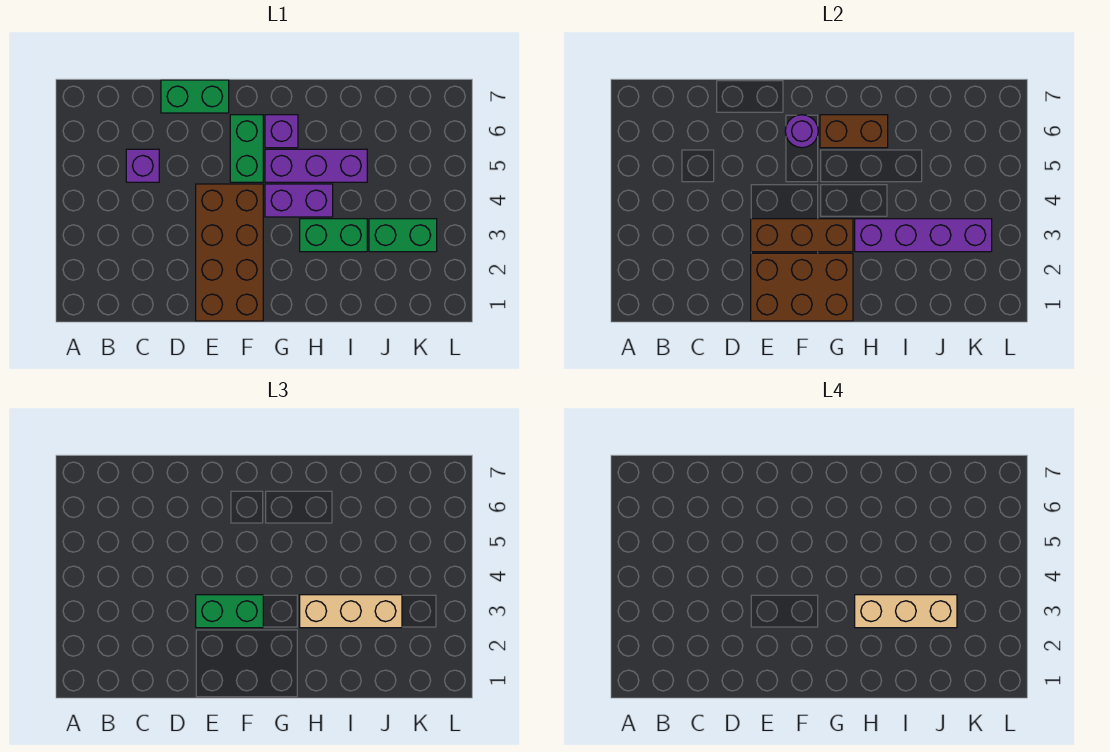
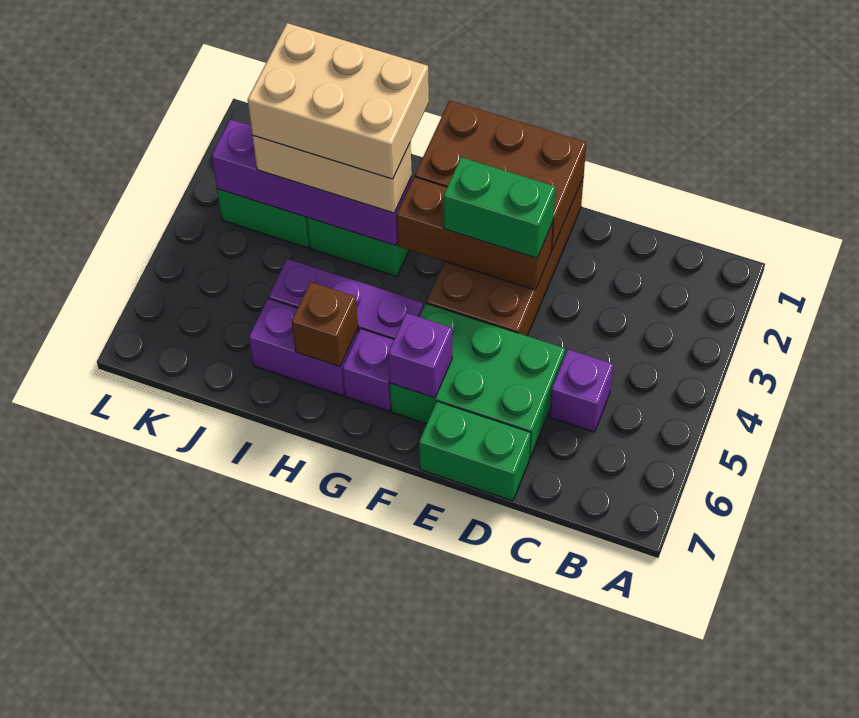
green 1x2 brick [230,115,263,182] -> green 2x3 brick [390,303,565,457]
purple 1x1 round brick [785,115,818,148] -> purple 1x1 brick [388,313,452,398]
purple 1x2 brick [265,184,333,217] -> purple 1x2 brick moved to [249,298,358,396]
brown 1x2 brick [820,115,888,148] -> brown 1x1 brick [292,282,358,367]
tan 1x3 brick [855,595,957,628] -> tan 2x3 brick [248,23,429,179]

